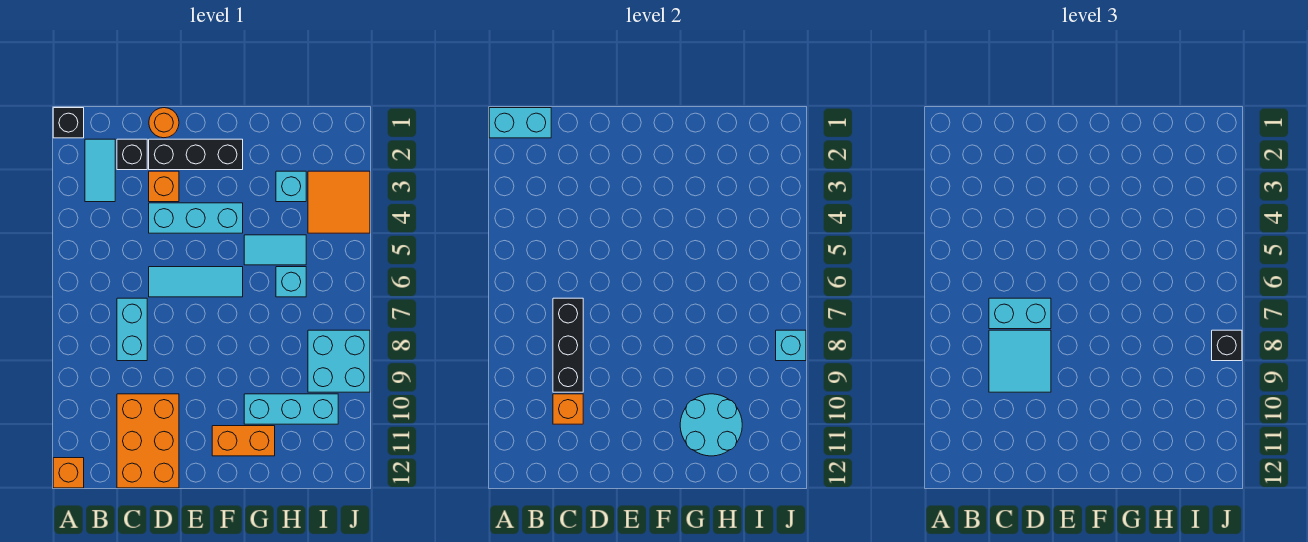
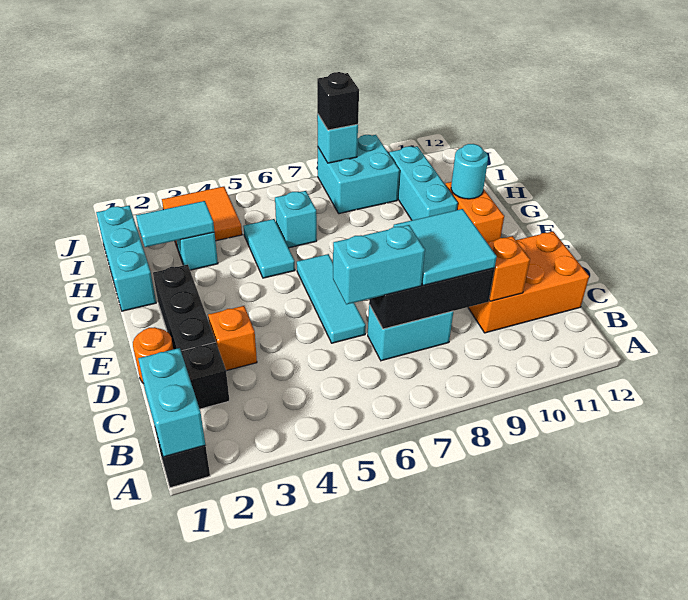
orange 1x1 brick [53,458,84,488] -> none
cyan 1x2 tile [85,139,115,202] -> cyan 1x2 tile moved to [136,201,214,247]
cyan 1x2 brick [989,298,1051,329] -> cyan 1x2 brick turned to [333,225,425,304]
cyan 1x3 brick [149,203,243,233] -> cyan 1x3 brick moved to [96,206,156,311]
cyan 2x2 round brick [680,394,742,456] -> cyan 1x1 round brick [451,144,488,199]

